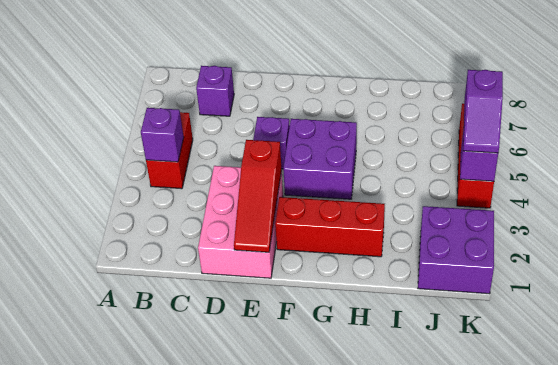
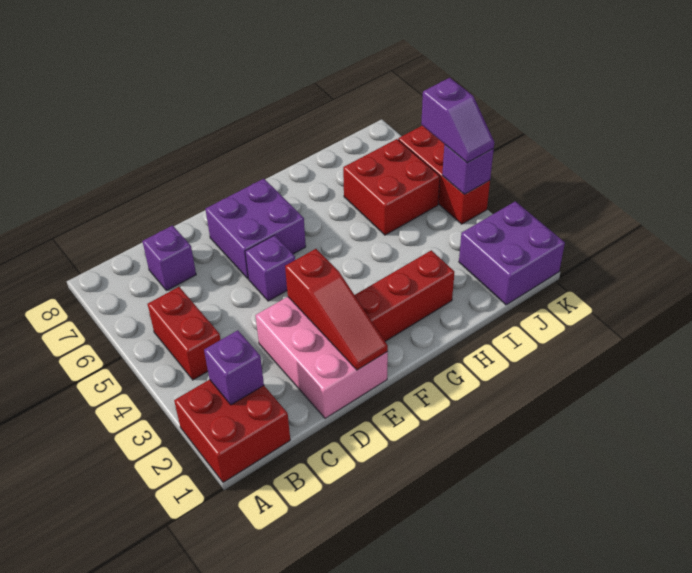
none -> red 2x2 brick [174,380,290,482]
purple 1x1 brick [141,108,184,162] -> purple 1x1 brick moved to [204,330,264,405]
purple 2x2 brick [283,119,357,199] -> purple 2x2 brick moved to [206,179,306,279]
none -> red 2x2 brick [343,139,440,235]

